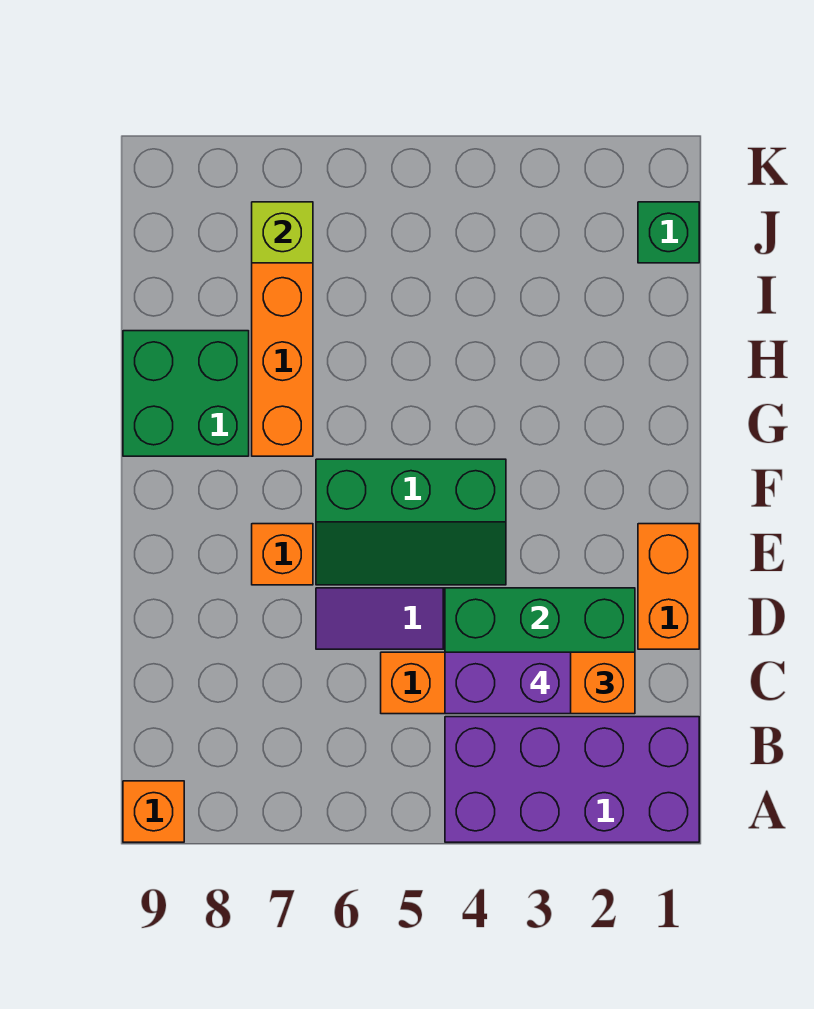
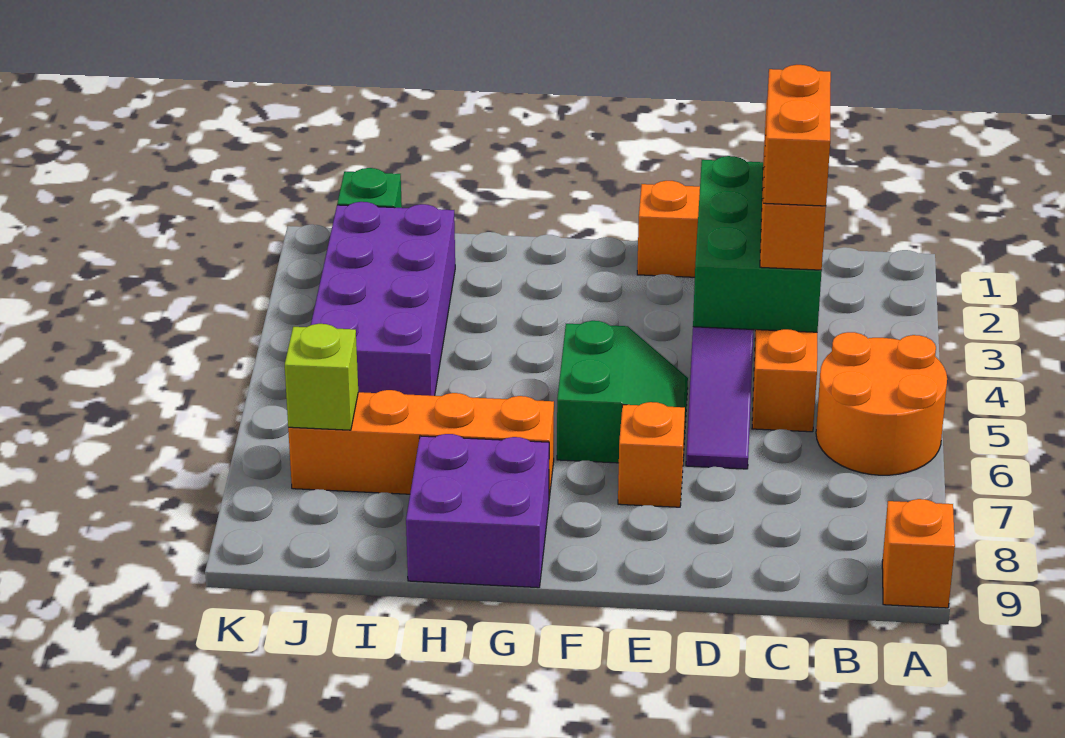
purple 2x4 brick [445,717,699,842] -> purple 2x4 brick moved to [311,202,455,396]
none -> orange 2x2 round brick [816,332,947,475]
purple 1x2 brick [445,652,571,714] -> orange 1x2 brick [763,65,831,206]
green 2x3 slope [316,459,506,585] -> green 2x2 slope [557,321,688,463]
green 2x2 brick [123,331,249,456] -> purple 2x2 brick [406,434,549,588]

